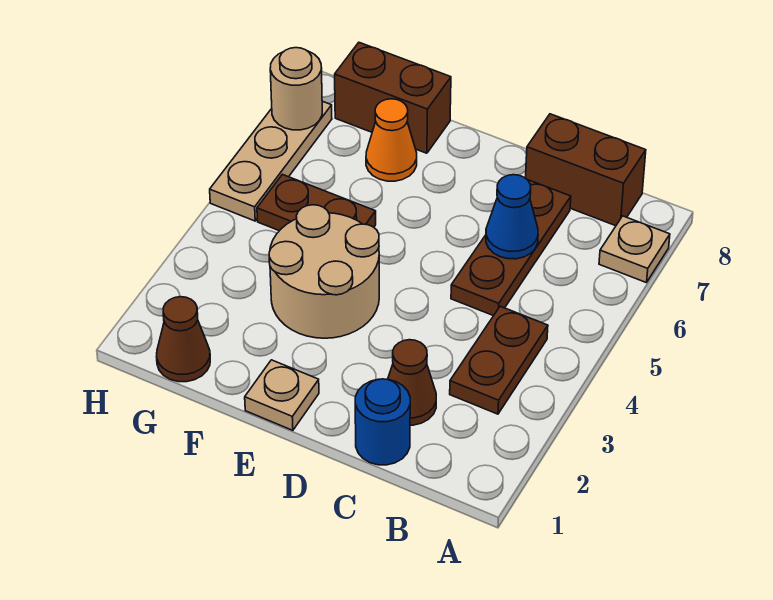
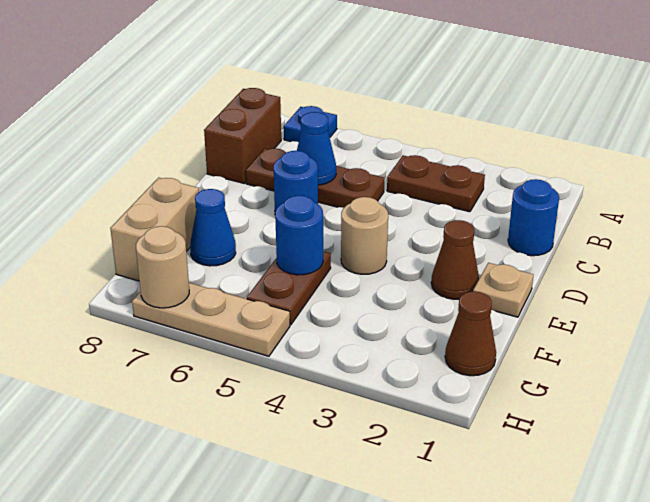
tan 1x1 plate [599,216,670,283] -> blue 1x1 plate [284,106,337,142]
brown 1x1 cone [388,340,436,425] -> brown 1x1 cone moved to [431,220,479,299]
none -> blue 1x1 round brick [273,151,318,211]
tan 2x2 round brick [269,205,379,338] -> tan 1x1 round brick [341,197,388,274]
none -> blue 1x1 round brick [275,195,323,275]
orange 1x1 cone [366,99,417,181] -> blue 1x1 cone [190,189,236,266]
brown 1x2 brick [335,43,451,153] -> tan 1x2 brick [110,178,199,281]

